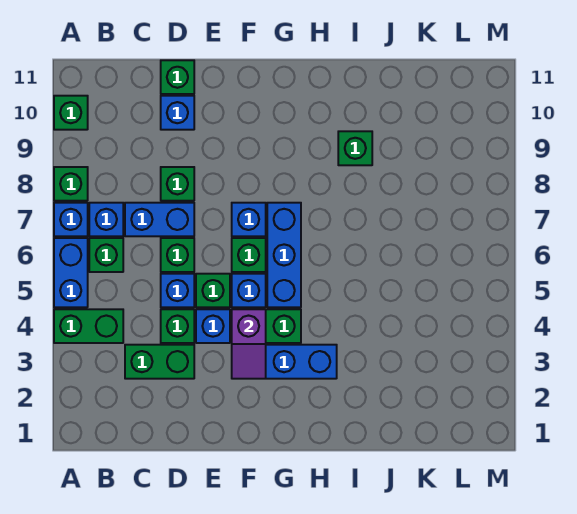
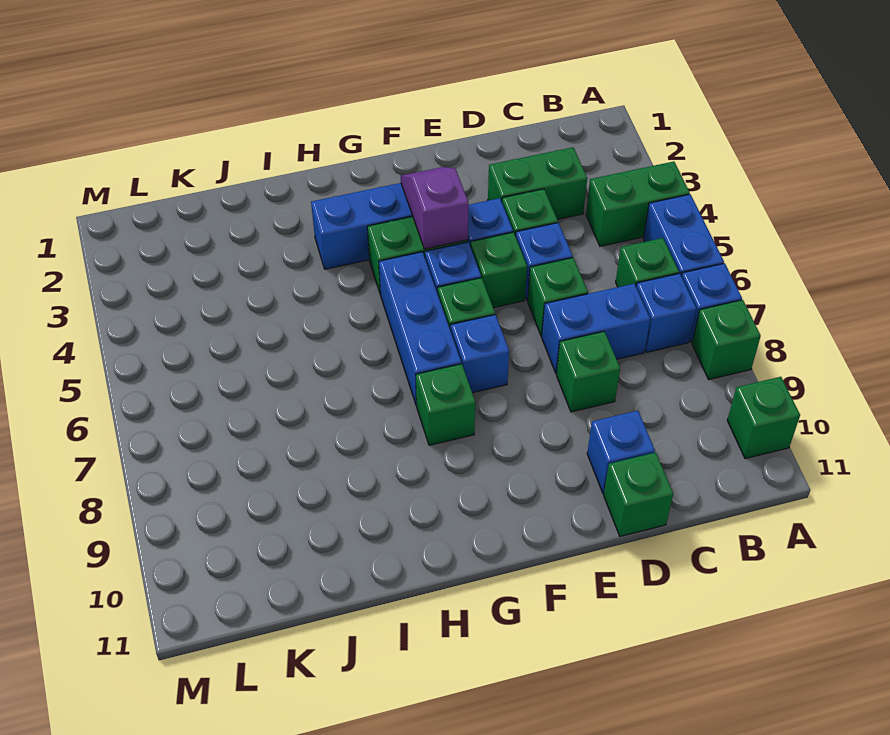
green 1x1 brick [338,131,372,165] -> green 1x1 brick moved to [416,364,475,445]

